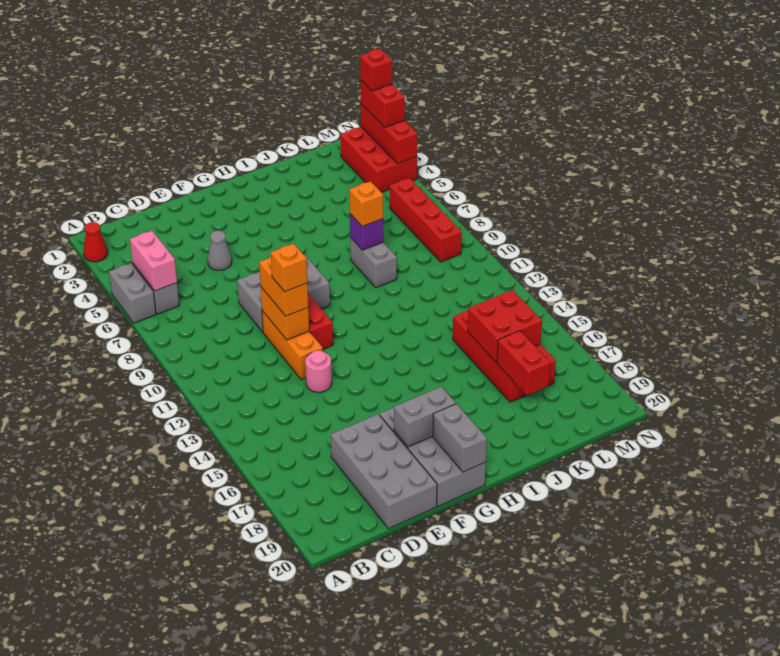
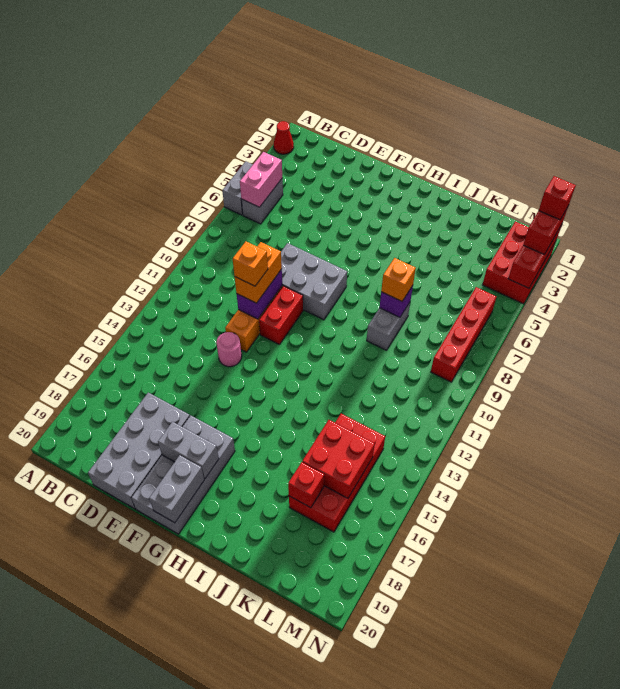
grey 1x1 cone [208,231,232,270] -> none
orange 1x2 brick [261,287,309,340] -> purple 1x2 brick [237,269,282,319]
red 1x2 brick [497,331,550,395] -> red 1x1 brick [288,462,324,508]

